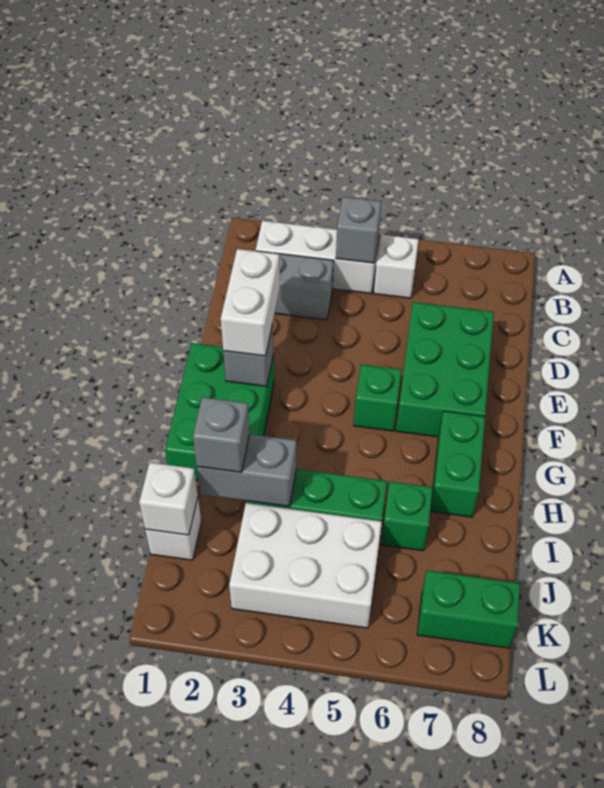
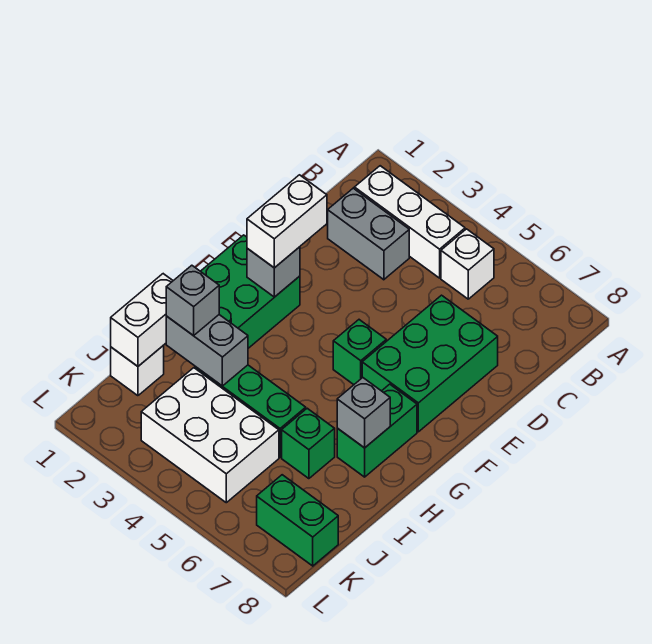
grey 1x1 brick [336,197,381,263] -> grey 1x1 brick moved to [337,378,390,448]
white 1x1 brick [139,463,198,535] -> white 1x2 brick [111,274,173,366]

